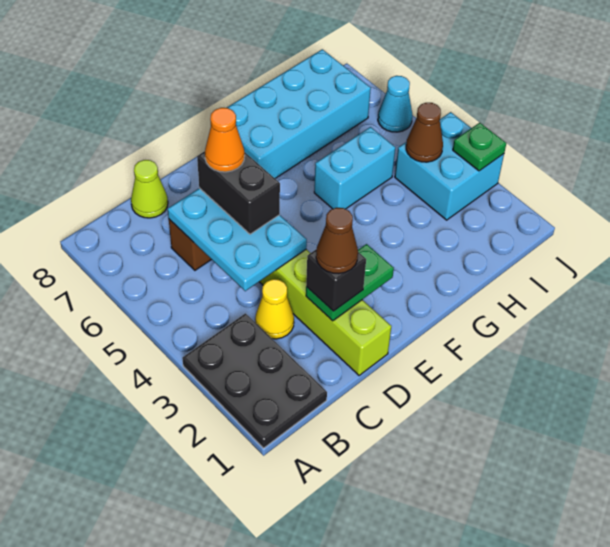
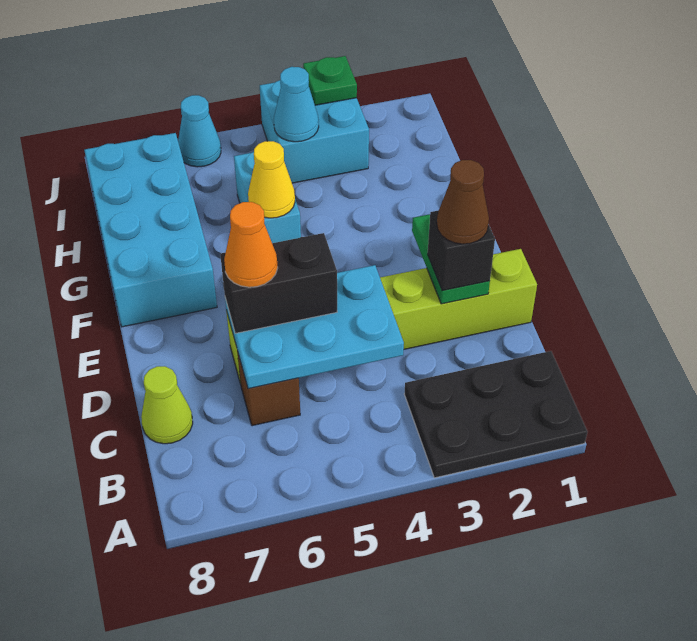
yellow 1x1 cone [255,279,294,339] -> yellow 1x1 cone moved to [248,141,295,218]
brown 1x1 cone [406,103,443,162] -> cyan 1x1 cone [274,67,319,142]

